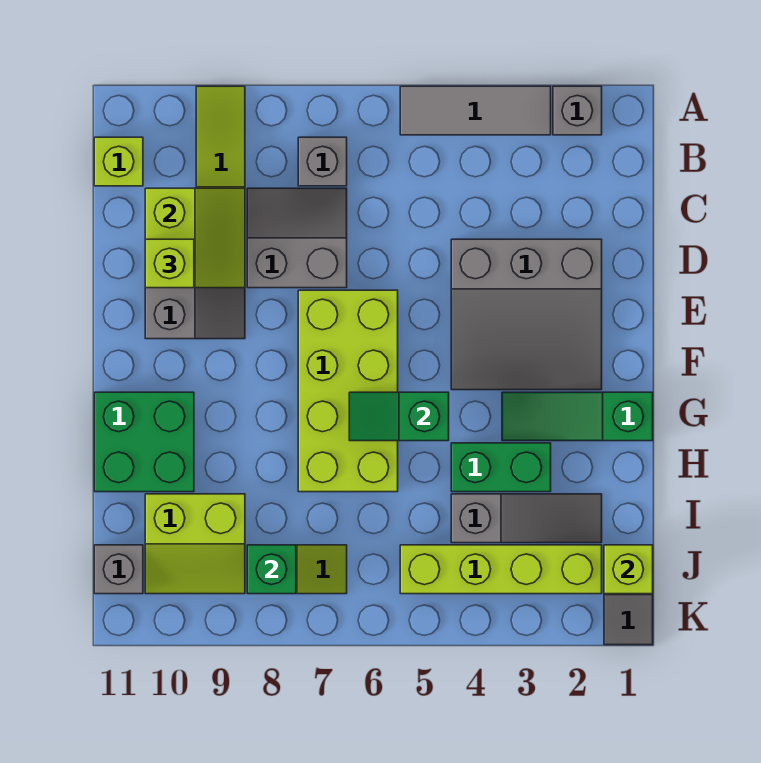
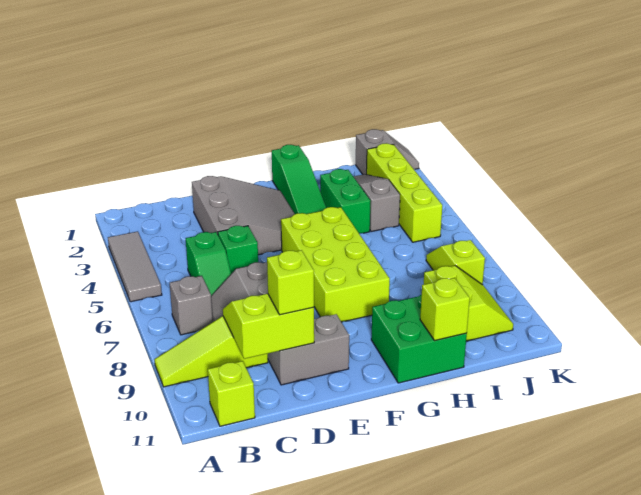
grey 1x1 brick [553,86,602,135] -> none
lime 2x4 brick [298,290,398,492] -> lime 2x4 brick turned to [281,207,390,322]
green 1x2 slope [349,392,449,441] -> green 1x2 slope moved to [186,232,231,296]
lime 1x1 brick [604,545,653,594] -> lime 1x1 brick moved to [420,278,470,341]
green 1x1 brick [247,545,296,594] -> green 1x1 brick moved to [218,226,258,274]
grey 1x1 brick [94,545,143,594] -> none

